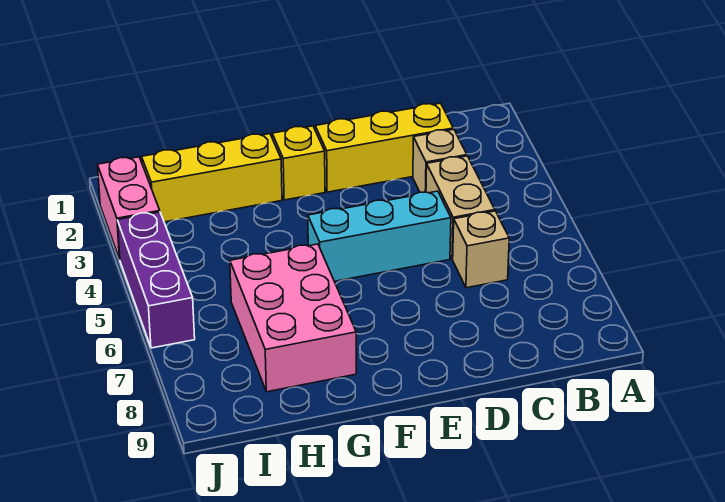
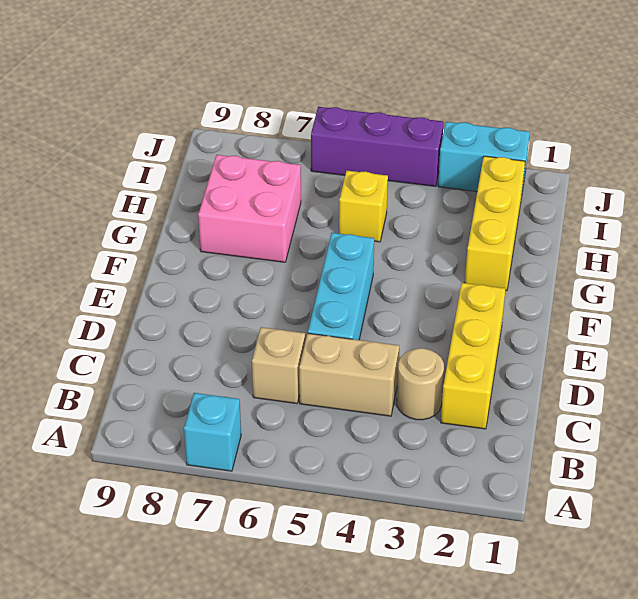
none -> cyan 1x1 brick [184,393,241,471]
tan 1x1 brick [413,129,467,192] -> tan 1x1 round brick [397,348,444,420]
yellow 1x1 brick [272,126,325,200] -> yellow 1x1 brick moved to [339,171,388,242]
pink 2x3 brick [230,244,356,392] -> pink 2x2 brick [198,155,301,262]
pink 1x2 brick [98,157,160,259] -> cyan 1x2 brick [438,122,530,191]

